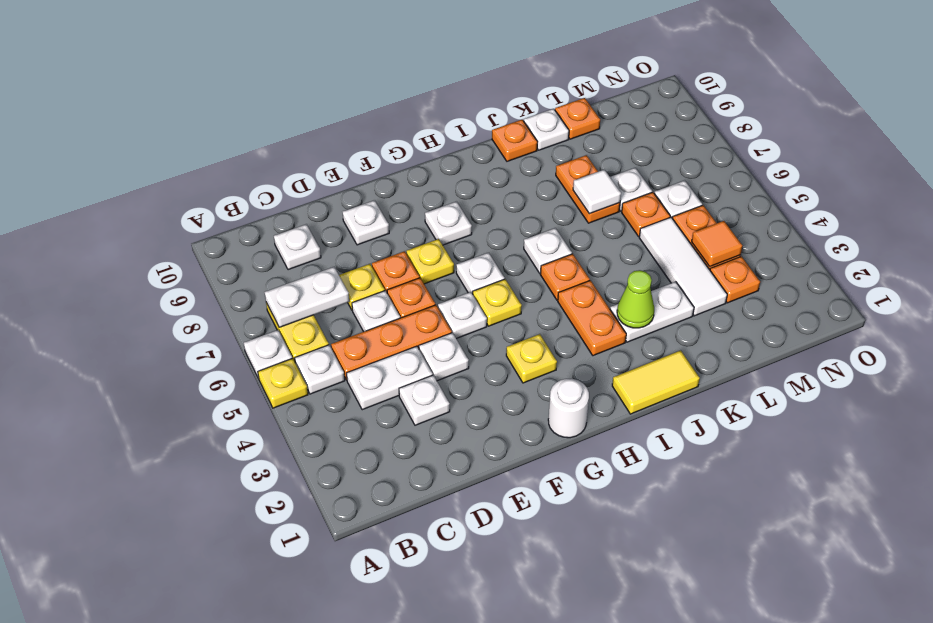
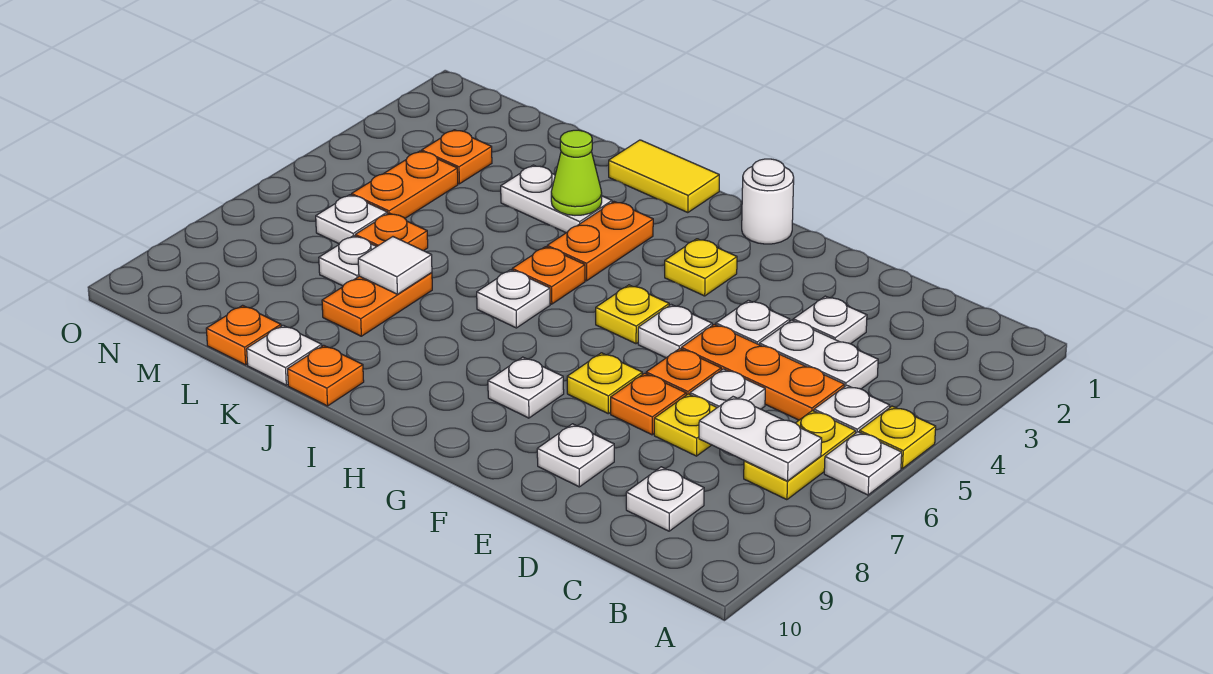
white 1x1 plate [456,253,505,294] -> none
white 1x3 tile [639,217,727,316] -> none
orange 1x1 tile [692,221,742,267] -> none

